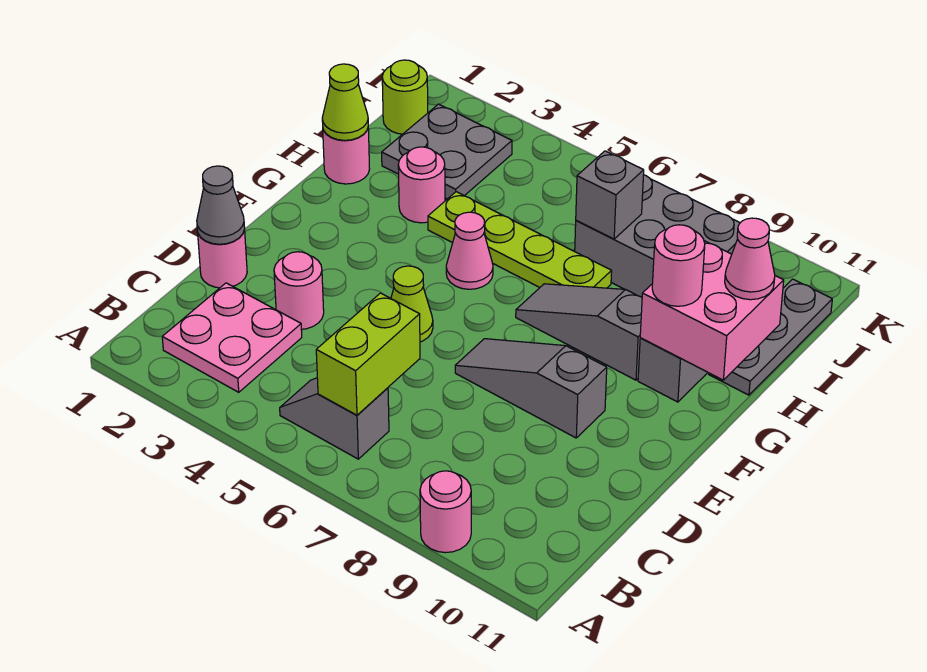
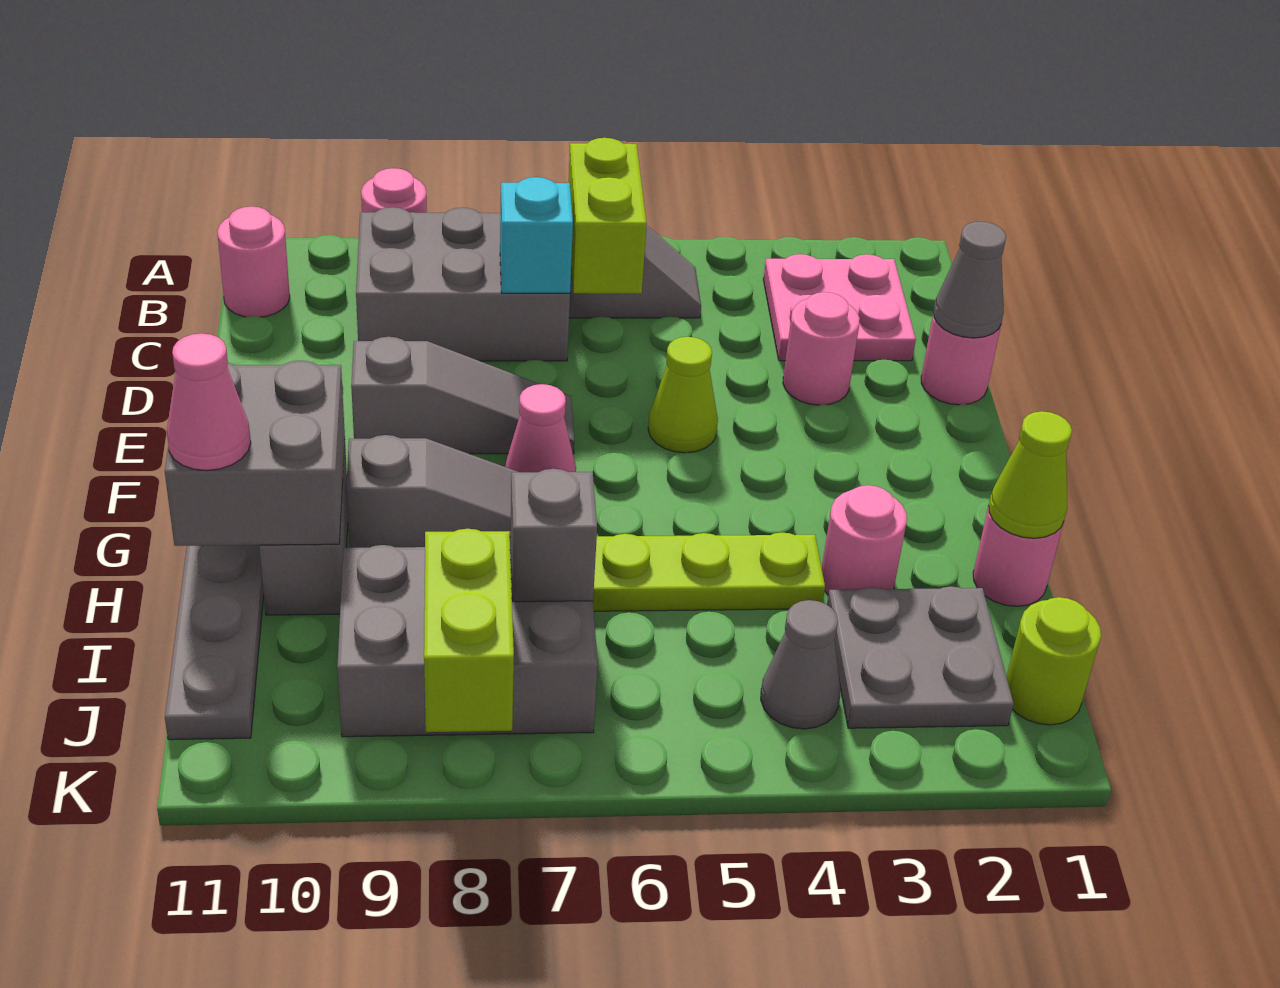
none -> grey 2x3 brick [356,207,570,361]
none -> cyan 1x1 brick [500,177,573,293]
pink 1x1 cone [446,212,493,289] -> pink 1x1 cone moved to [505,384,576,472]
pink 2x2 brick [640,241,784,380] -> grey 2x2 brick [165,361,345,546]
pink 1x1 round brick [652,225,705,306] -> pink 1x1 round brick moved to [217,206,290,317]
none -> grey 1x1 cone [761,600,840,729]
none -> lime 1x2 brick [424,529,514,732]

